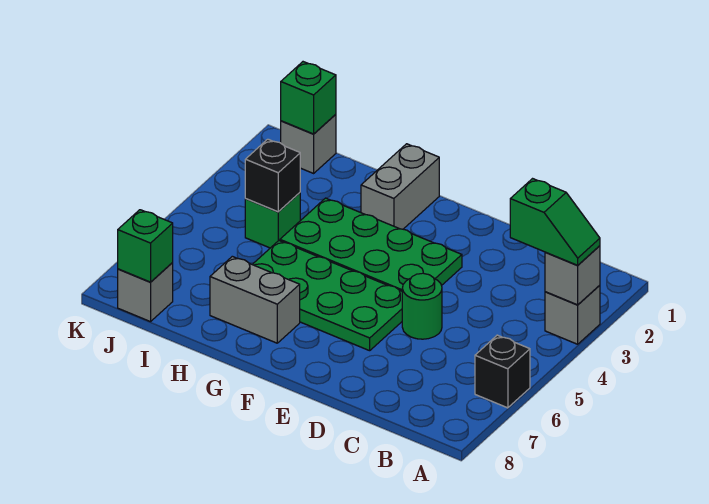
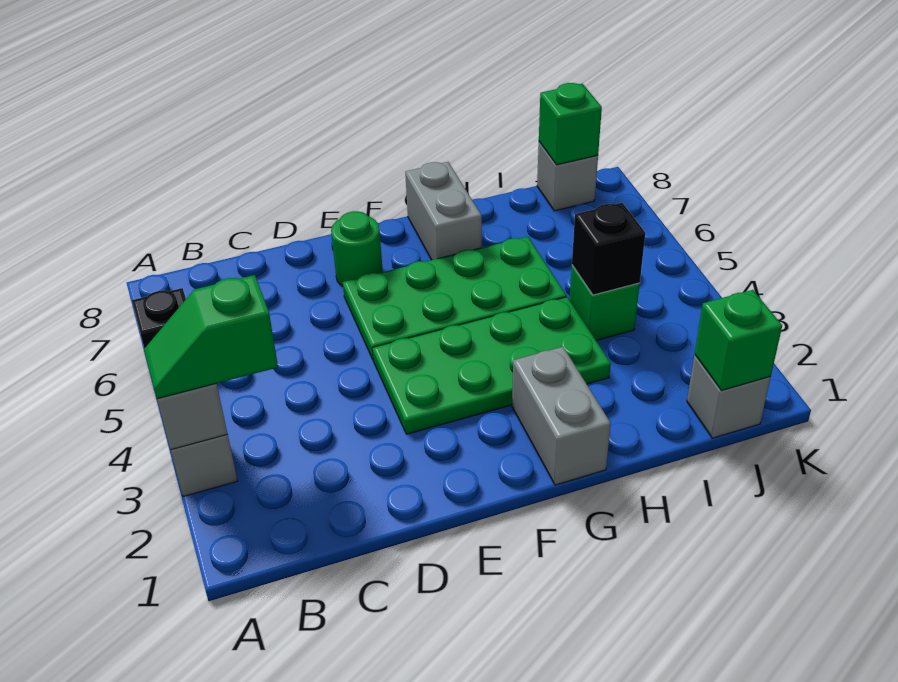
green 1x1 round brick [402,273,442,339] -> green 1x1 round brick moved to [331,211,383,286]
grey 1x2 brick [210,256,300,343] -> grey 1x2 brick turned to [405,162,482,260]

